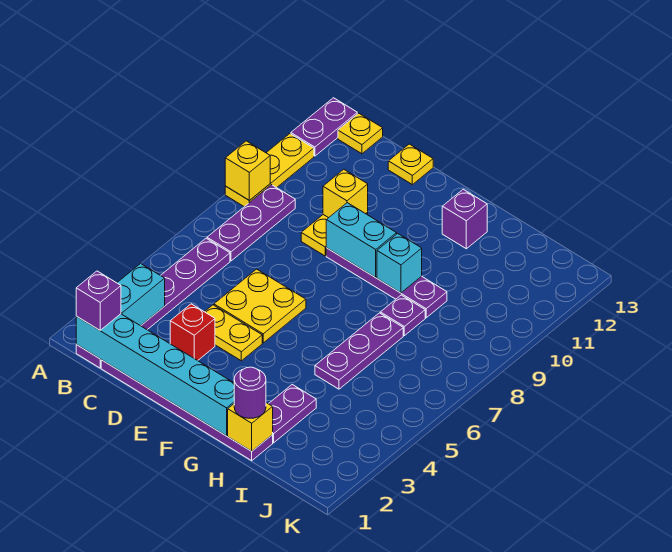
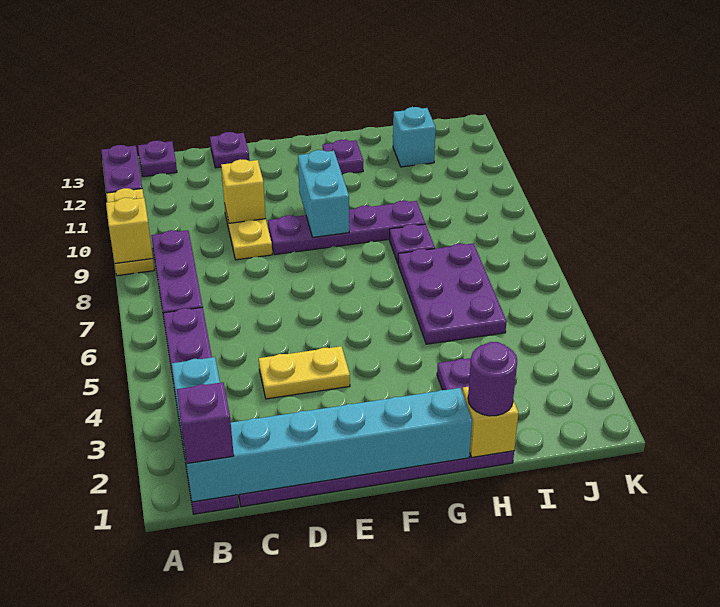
yellow 1x1 plate [338,113,383,154] -> purple 1x1 plate [138,141,177,177]
red 1x1 brick [170,304,215,361] -> none
yellow 2x2 plate [214,269,306,343] -> none
yellow 1x1 plate [388,144,433,185] -> purple 1x1 plate [210,132,249,168]
cyan 1x2 brick [326,203,397,278] -> cyan 1x2 brick turned to [298,150,349,237]
cyan 1x1 brick [377,234,422,293] -> cyan 1x1 brick moved to [393,107,436,167]
purple 1x1 brick [442,189,487,249] -> purple 1x1 plate [323,140,363,174]
purple 1x3 plate [315,313,403,389] -> purple 2x3 plate [398,243,507,344]

